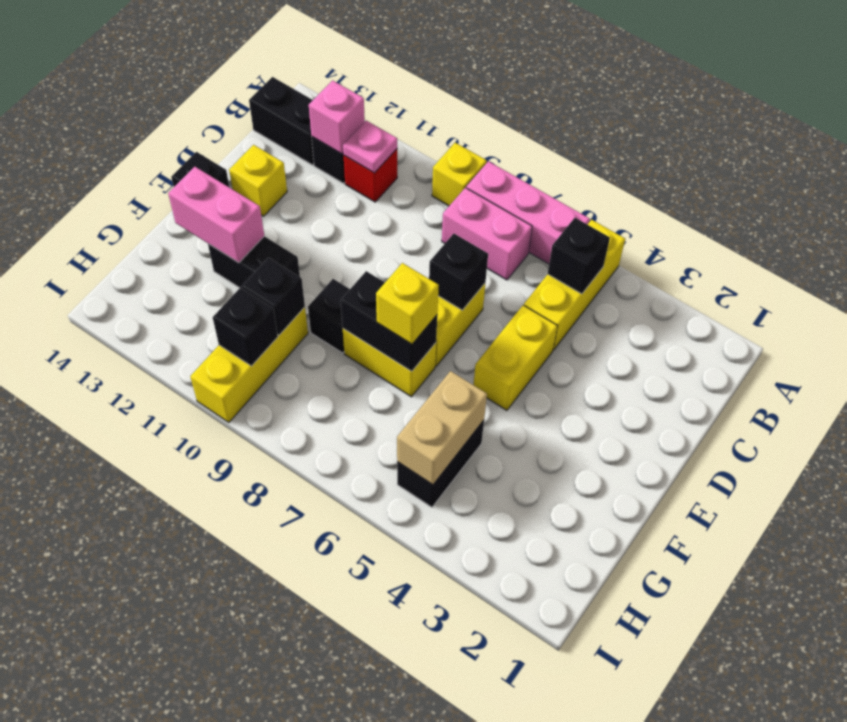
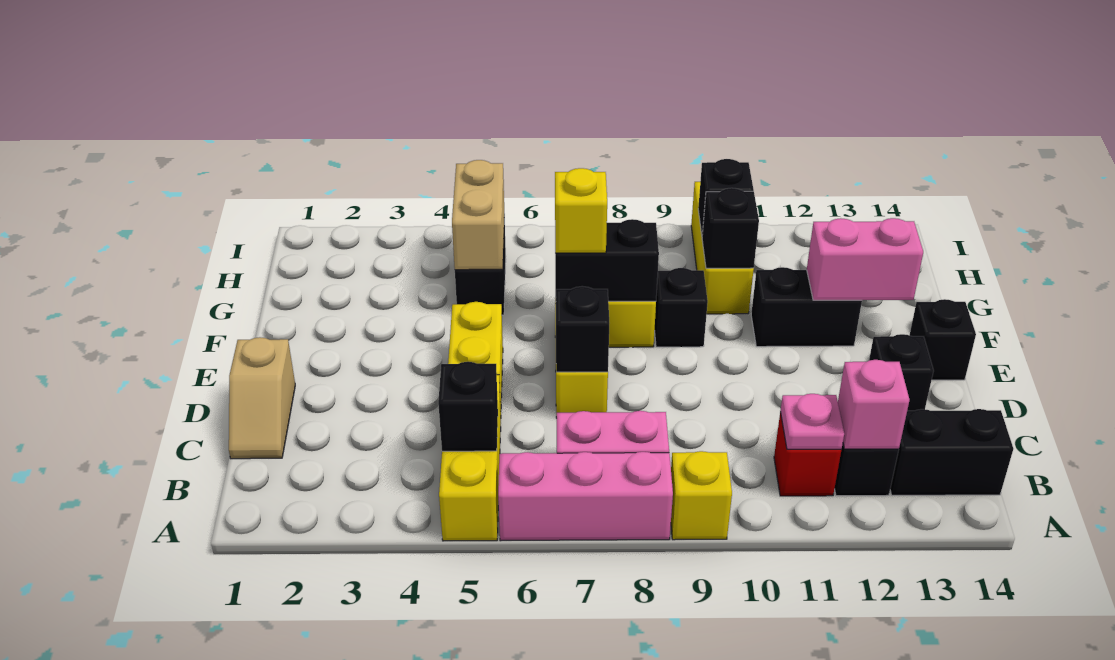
none -> tan 1x2 slope [229,337,295,459]
yellow 1x1 brick [229,145,287,216] -> black 1x1 brick [869,334,934,411]

